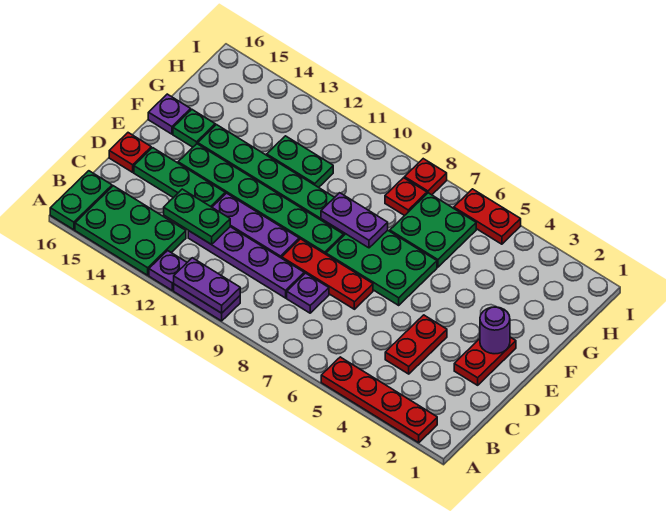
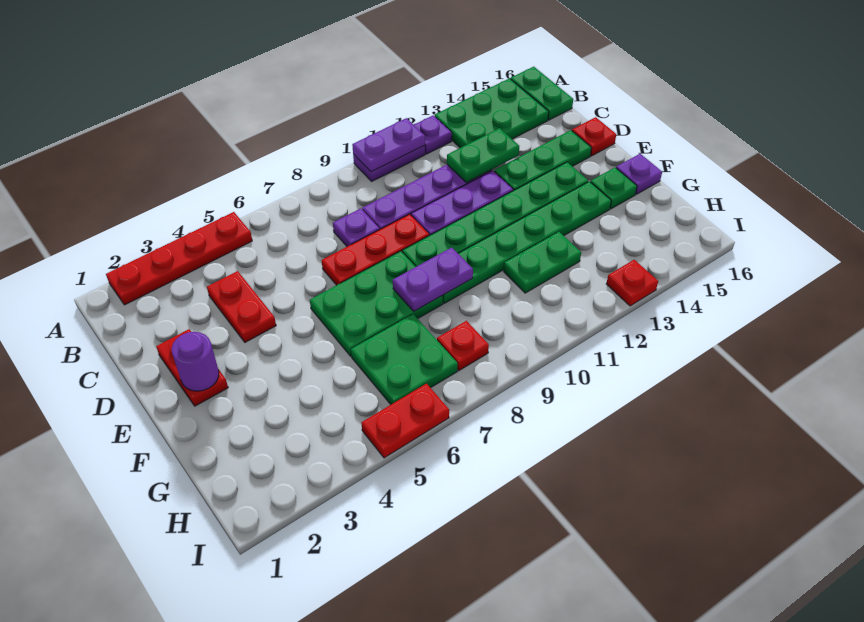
red 1x1 plate [404,159,447,195] -> red 1x1 plate moved to [606,260,658,306]

